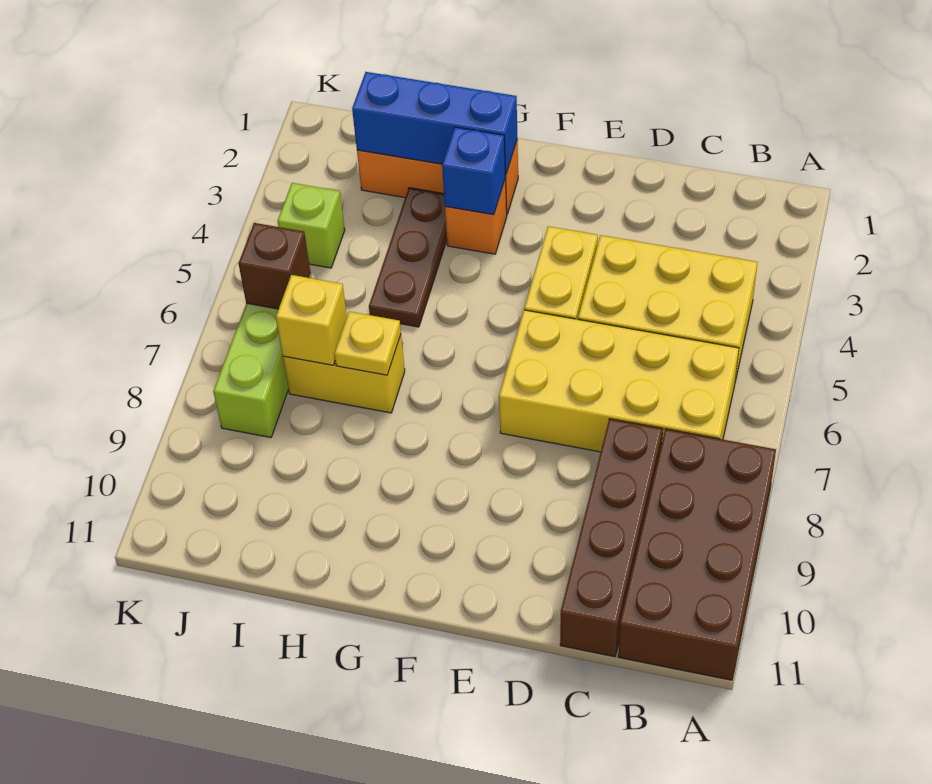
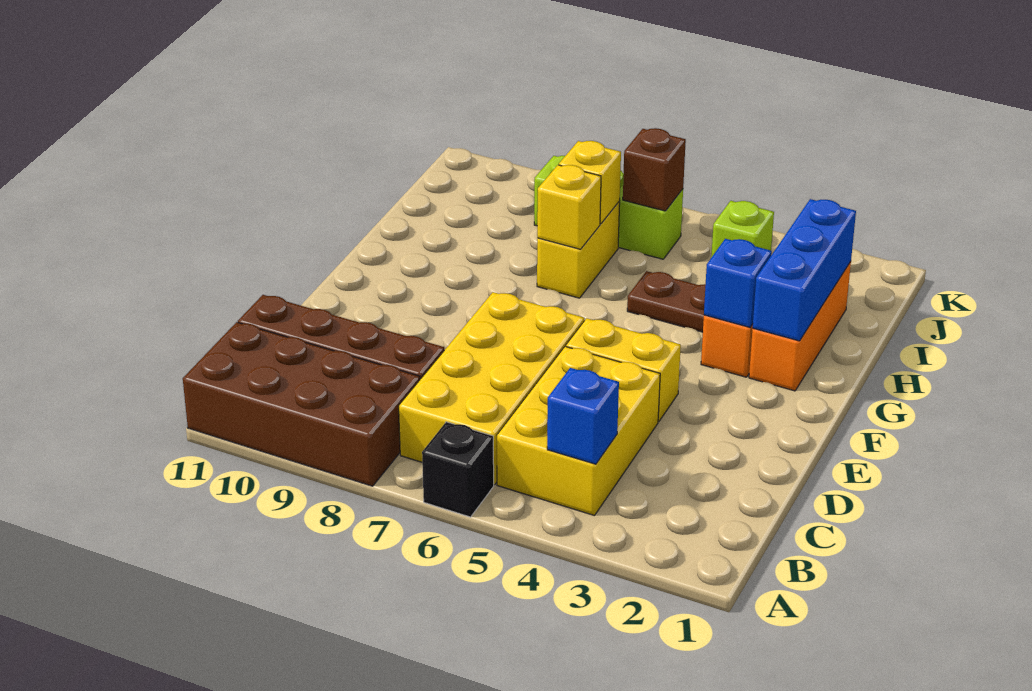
none -> black 1x1 brick [422,422,494,517]
none -> blue 1x1 brick [547,368,619,464]
yellow 1x1 plate [334,312,401,375] -> yellow 1x1 brick [537,165,601,249]

